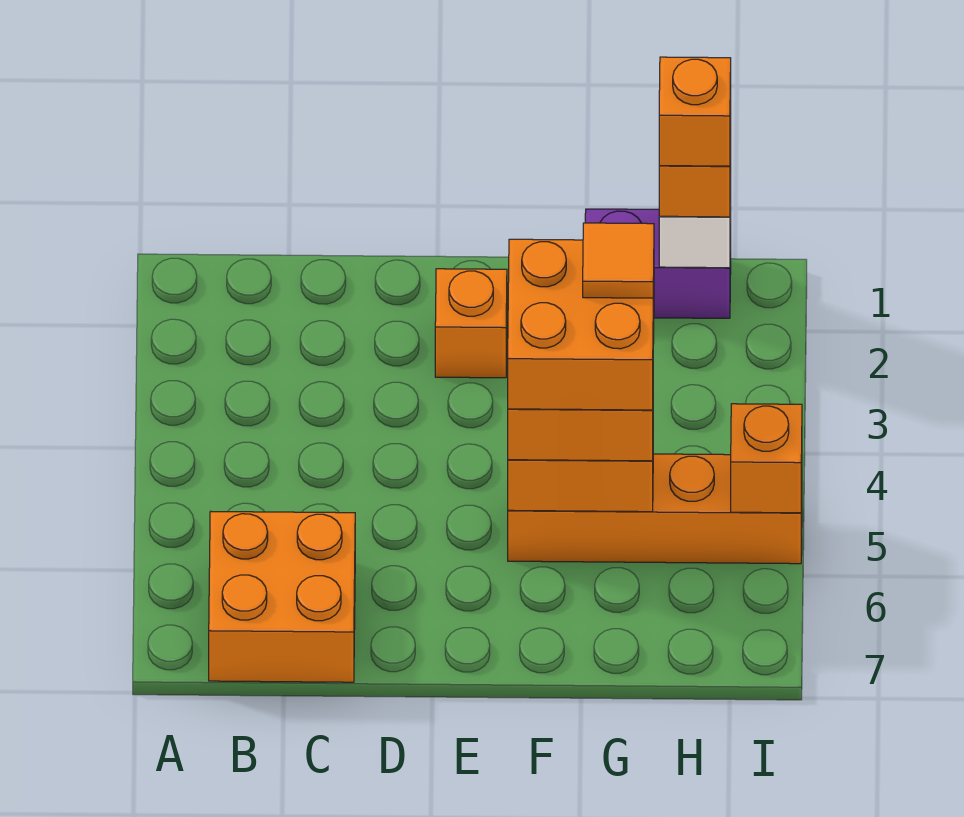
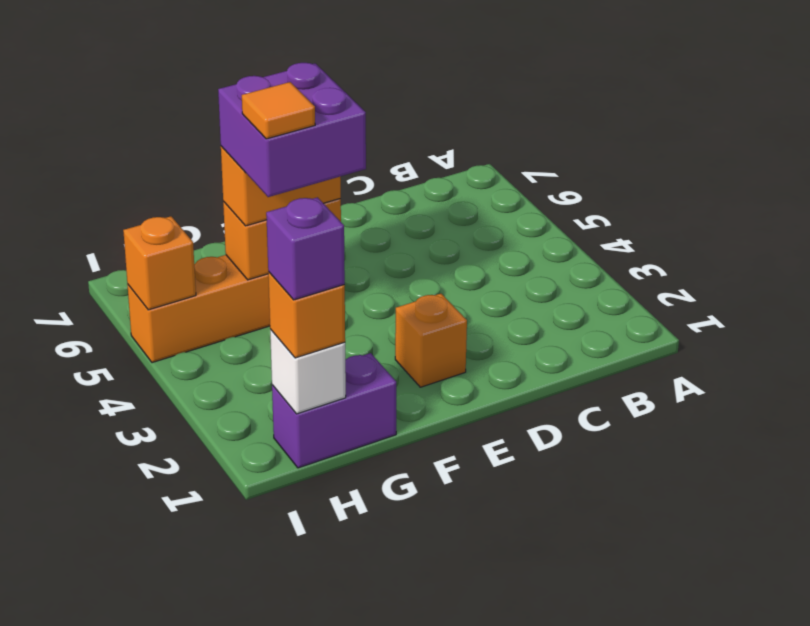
orange 2x2 brick [209,512,355,682] -> none
orange 2x2 brick [508,239,654,410] -> purple 2x2 brick [218,63,366,197]
orange 1x1 brick [659,57,731,166] -> purple 1x1 brick [266,197,345,300]

